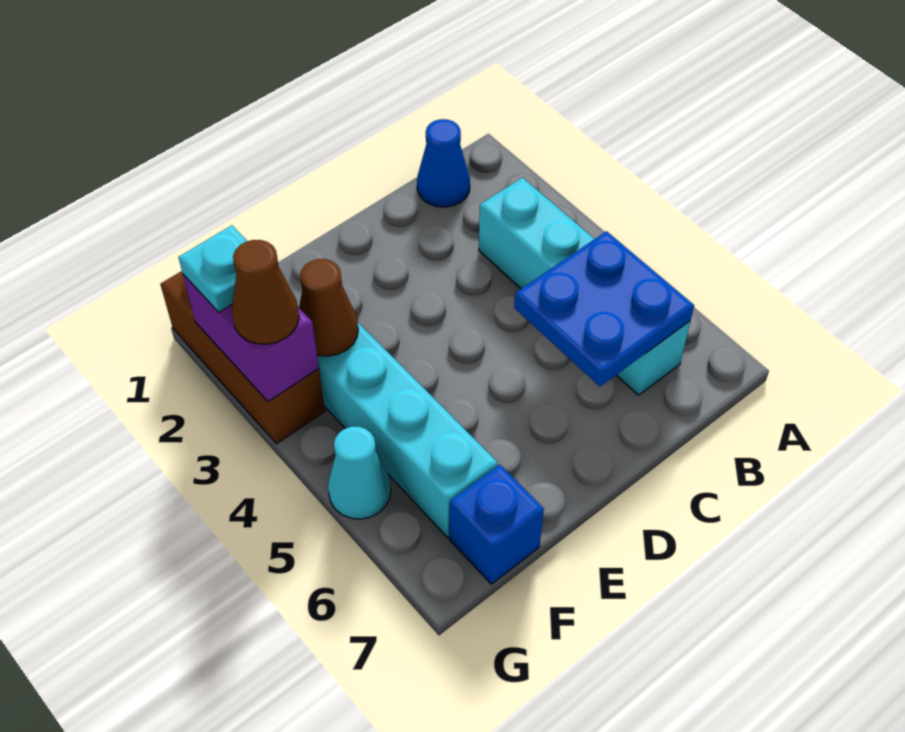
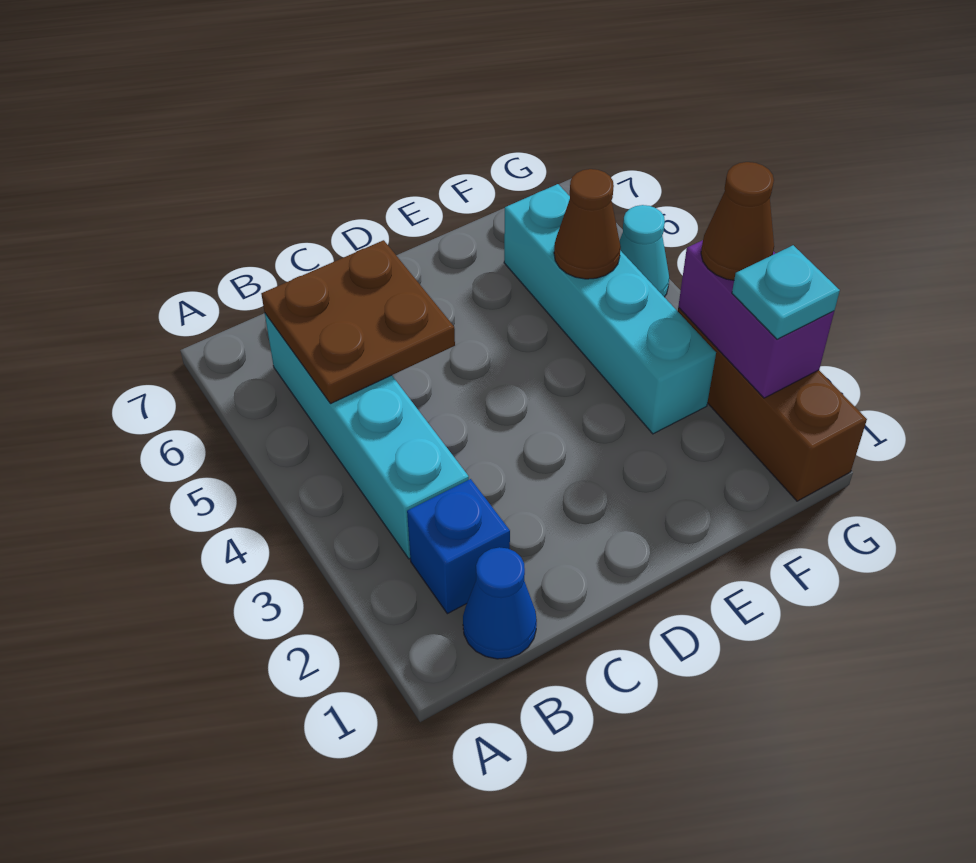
blue 2x2 plate [514,231,694,386] -> brown 2x2 plate [261,240,455,404]
brown 1x1 cone [299,259,358,356] -> brown 1x1 cone moved to [554,169,621,279]
blue 1x1 brick [450,465,544,584] -> blue 1x1 brick moved to [407,479,510,614]

